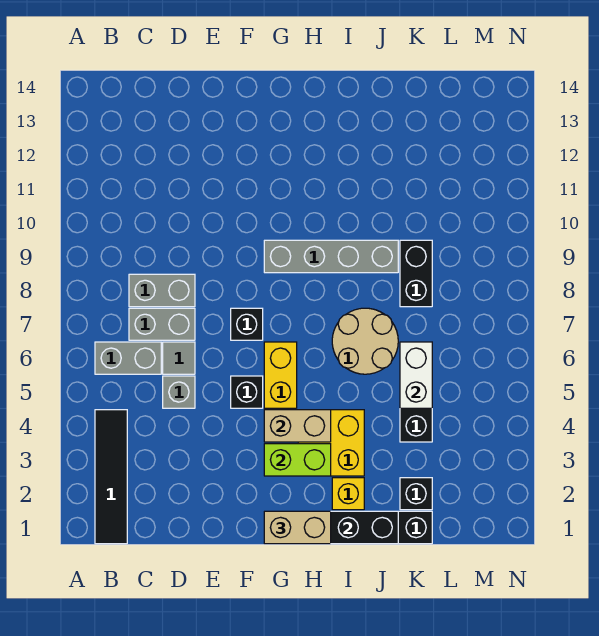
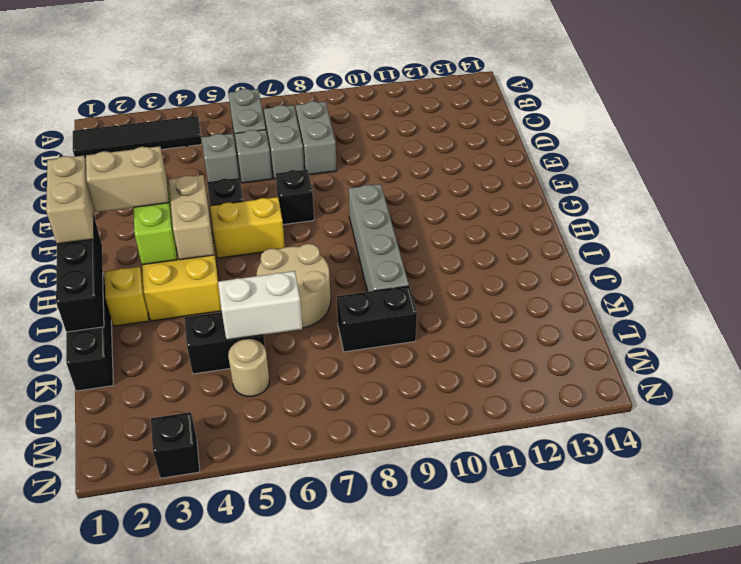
grey 1x1 tile [163,342,195,374] -> grey 1x1 brick [235,130,272,183]
none -> tan 1x2 brick [86,146,169,212]
black 1x1 brick [400,478,432,510] -> black 1x1 brick moved to [151,412,200,478]
none -> tan 1x1 round brick [228,339,269,397]

